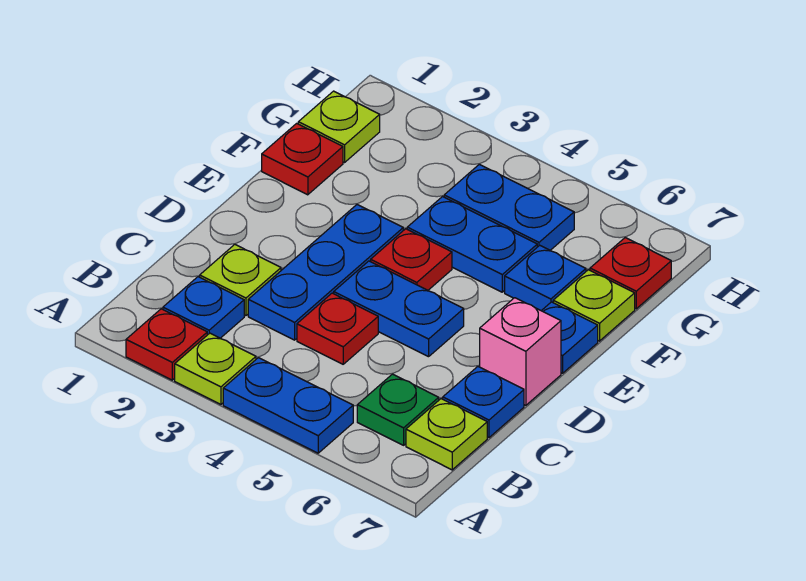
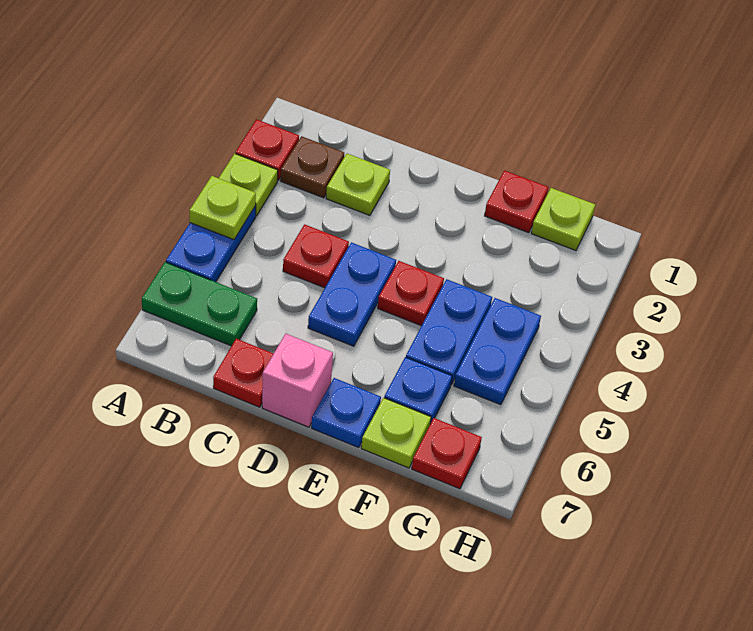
blue 1x1 plate [163,277,244,338] -> brown 1x1 plate [281,136,344,198]
green 1x1 plate [357,374,439,445] -> green 1x2 plate [142,262,257,346]
lime 1x1 plate [406,399,487,470] -> lime 1x1 plate moved to [189,176,256,240]
blue 1x3 plate [248,205,403,340] -> none
blue 1x1 plate [443,367,524,438] -> red 1x1 plate [213,339,273,407]

